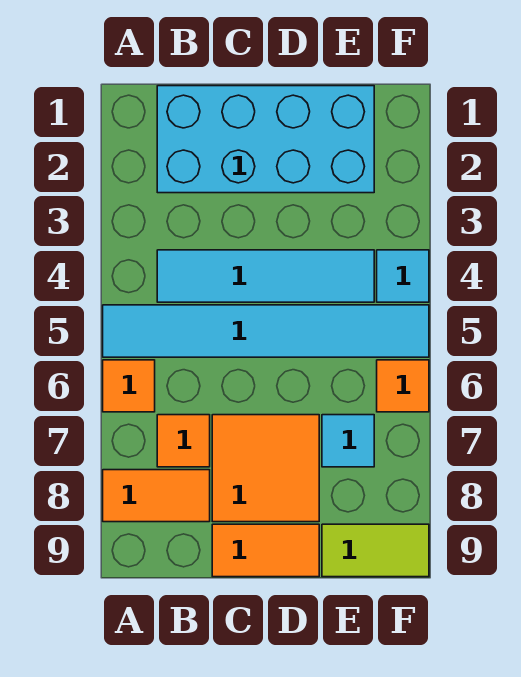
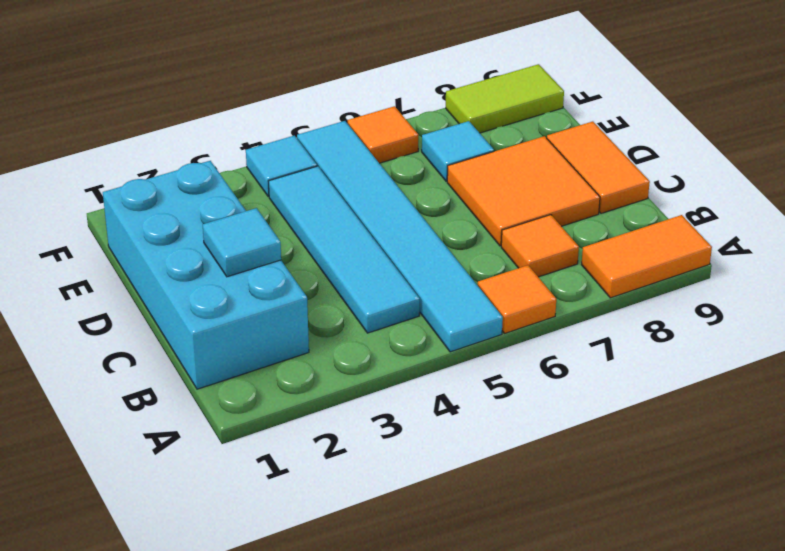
orange 1x2 tile [103,470,210,522] -> orange 1x2 tile turned to [582,215,712,298]
none -> cyan 1x1 tile [203,208,281,277]
lime 1x2 tile [322,524,429,577] -> lime 1x2 tile turned to [446,64,564,133]

